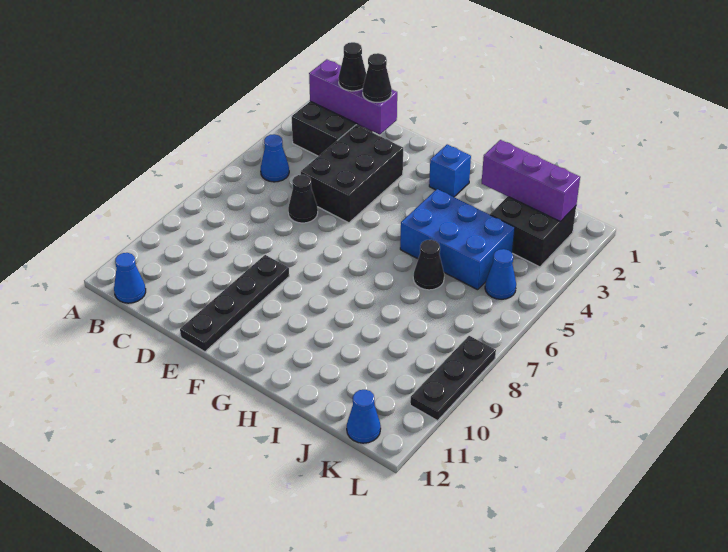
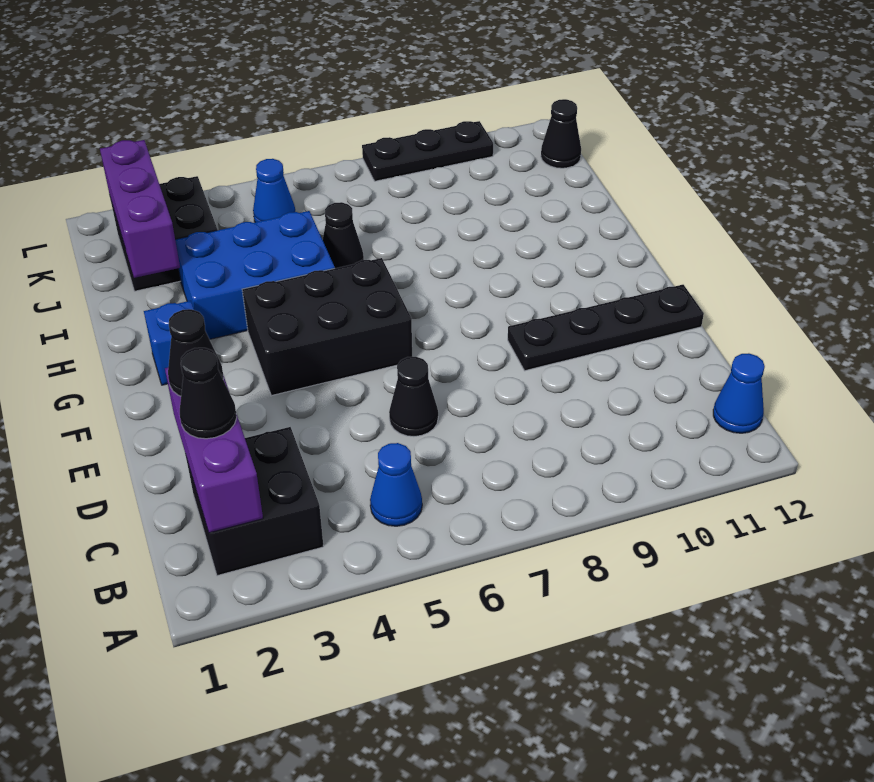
black 2x3 brick [301,125,403,223] -> black 2x3 brick moved to [242,258,412,396]
blue 2x3 brick [400,189,515,290] -> blue 2x3 brick turned to [175,211,335,339]
blue 1x1 cone [347,390,381,443] -> black 1x1 cone [541,99,581,168]

